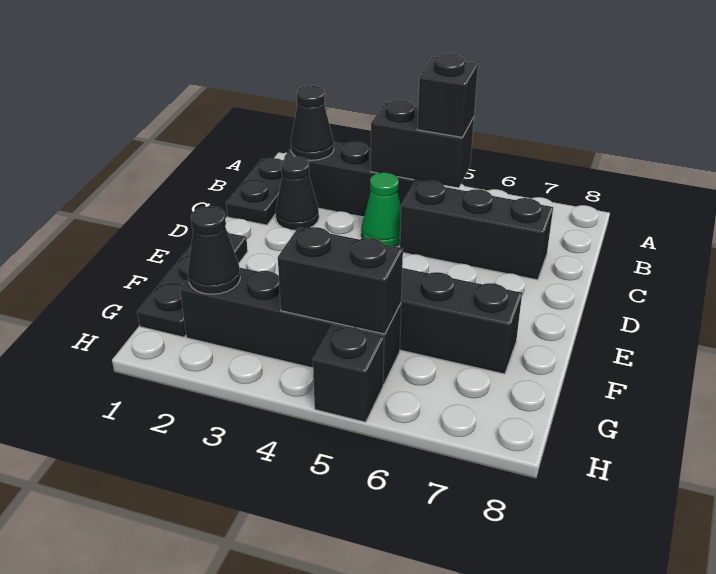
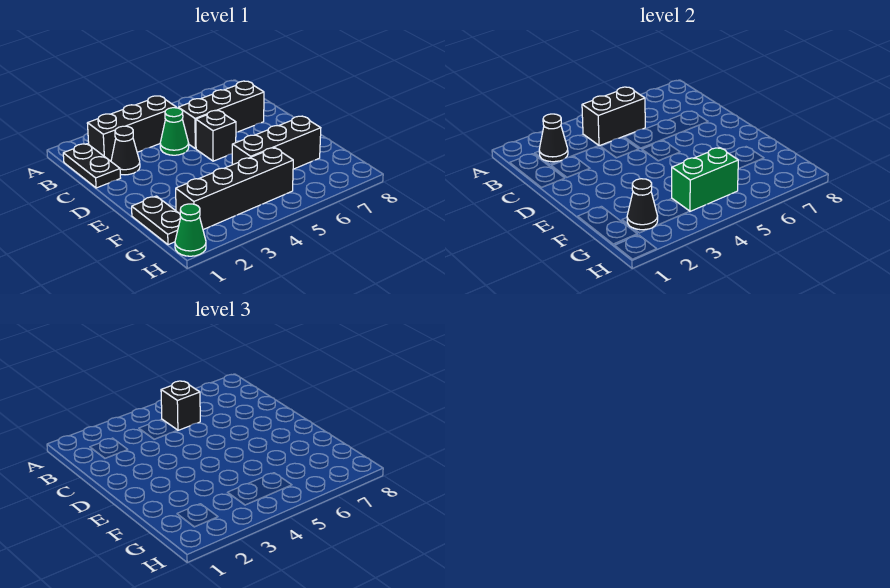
black 1x3 plate [137,231,248,337] -> black 1x2 plate [132,196,181,245]
black 1x2 brick [278,227,403,334] -> green 1x2 brick [672,148,738,211]
none -> green 1x1 cone [175,204,206,256]
black 1x1 brick [313,325,384,422] -> black 1x1 brick moved to [196,111,236,161]

